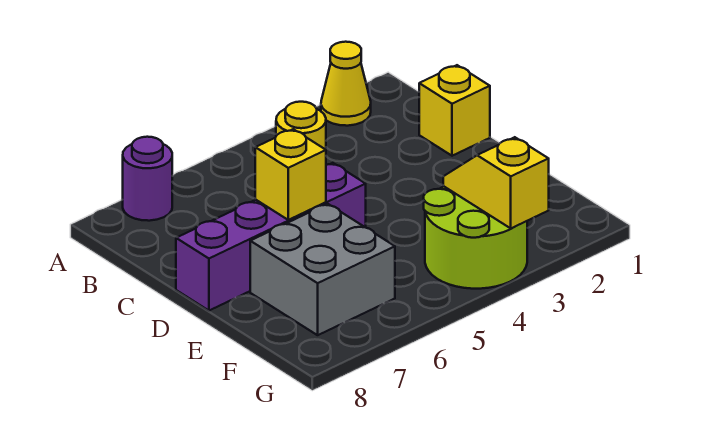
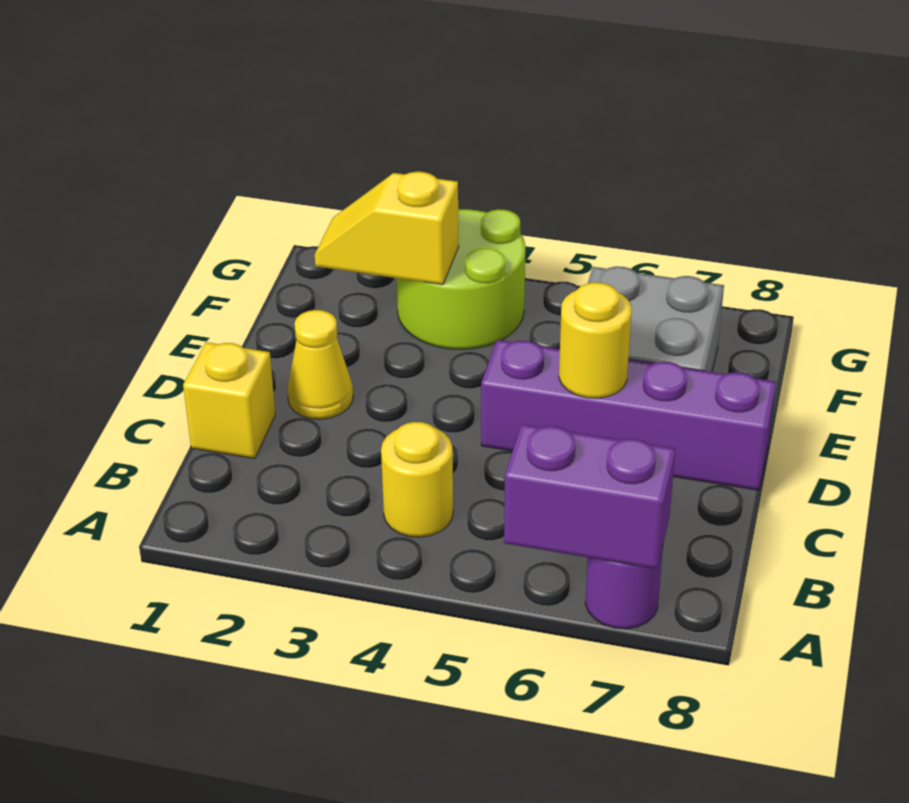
yellow 1x1 cone [321,42,371,126] -> yellow 1x1 cone moved to [287,310,353,419]
none -> purple 1x2 brick [504,424,675,569]
yellow 1x1 brick [255,129,326,220] -> yellow 1x1 round brick [559,282,632,398]
yellow 1x2 slope [443,137,549,228] -> yellow 1x2 slope turned to [315,172,459,285]

